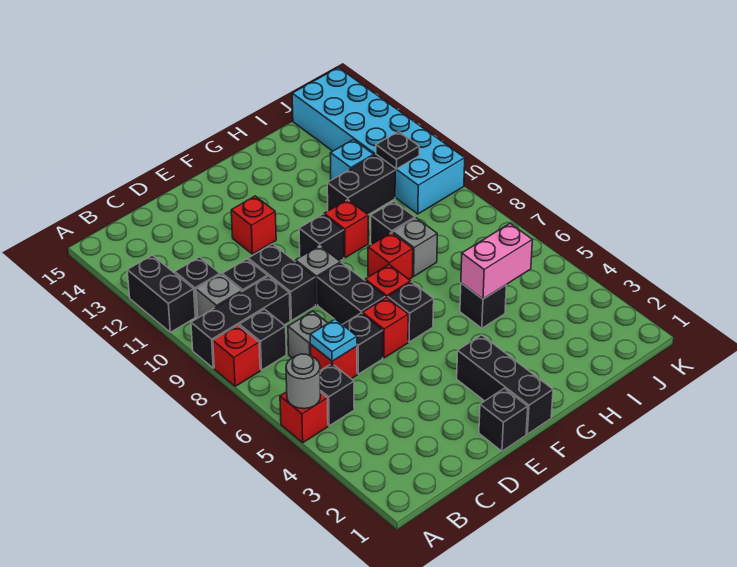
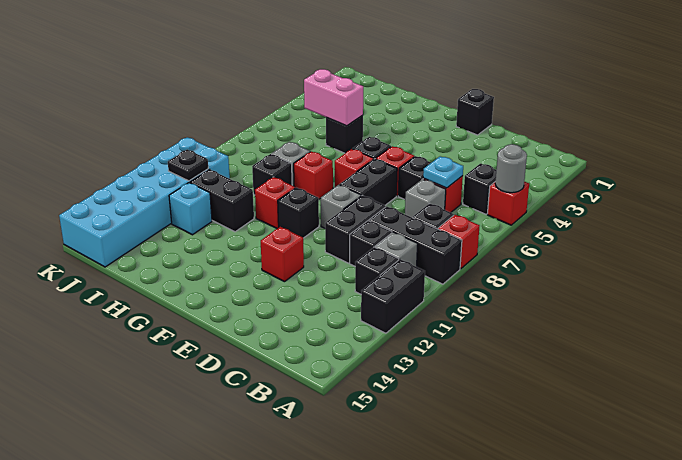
black 1x3 brick [457,335,553,434] -> none

